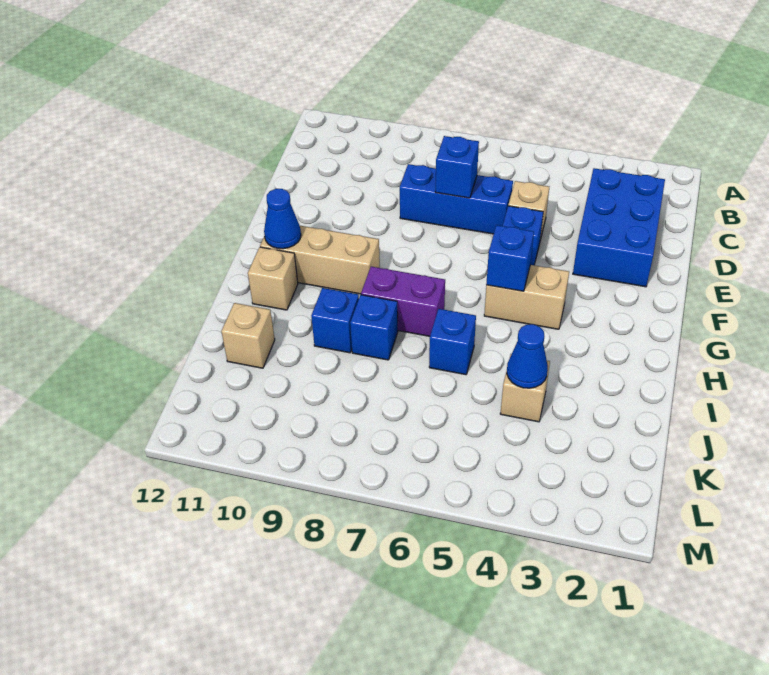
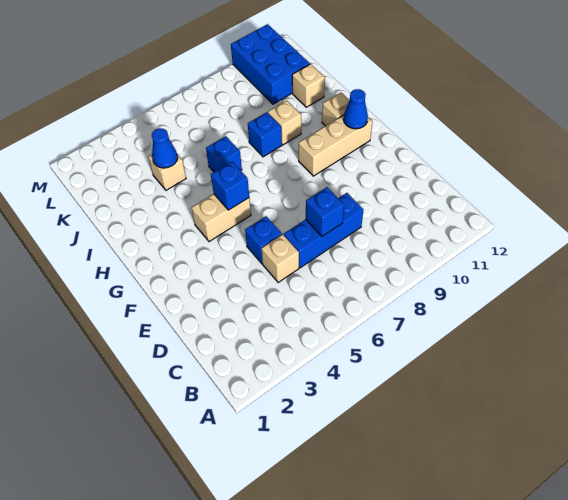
blue 2x3 brick [573,168,665,287] -> blue 2x3 brick moved to [231,24,310,104]
purple 1x2 brick [361,267,445,336] -> none
blue 1x1 brick [311,288,359,353] -> tan 1x1 brick [268,101,301,145]

